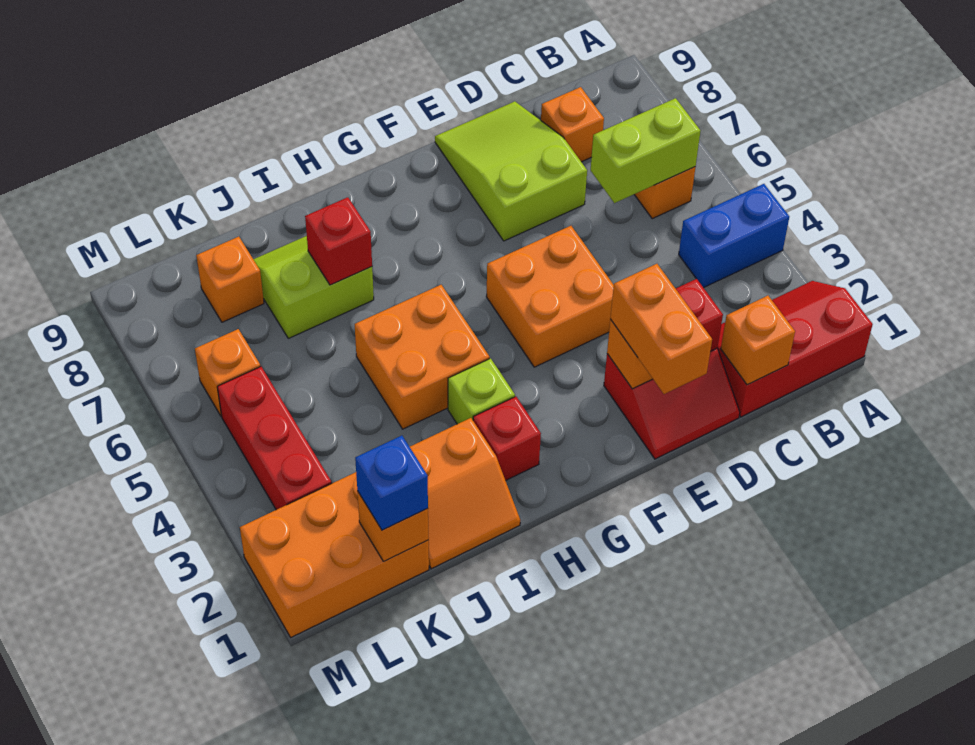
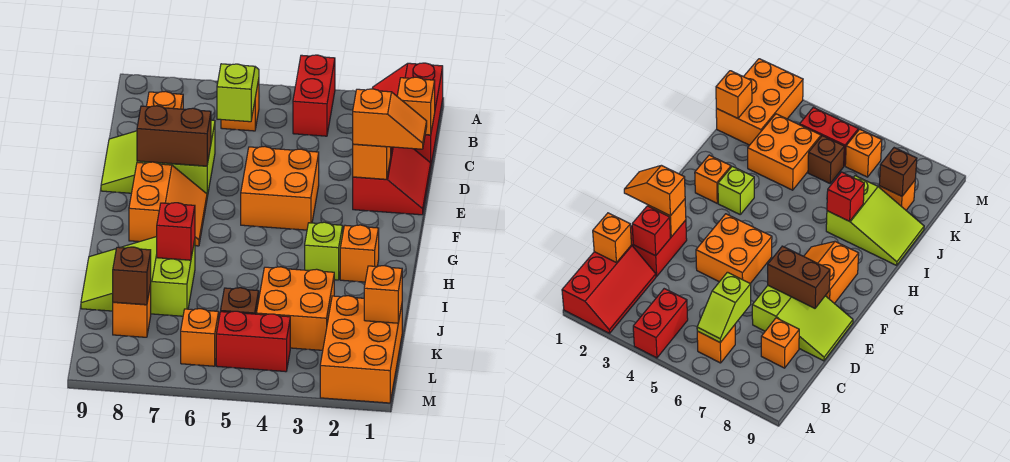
blue 1x2 brick [679,184,789,288] -> red 1x2 brick [293,55,335,136]
lime 1x2 brick [591,98,700,203] -> lime 1x2 slope [217,64,259,122]
orange 1x2 brick [610,264,712,394] -> orange 1x2 slope [353,89,427,149]
none -> brown 1x2 brick [137,106,211,166]
red 1x1 brick [473,397,541,481] -> orange 1x1 brick [340,225,379,282]
orange 2x2 brick [355,285,490,429] -> orange 2x2 brick moved to [256,267,334,350]
orange 2x2 slope [410,418,520,569] -> orange 2x2 slope moved to [129,162,207,246]
lime 2x2 slope [253,236,374,338] -> lime 2x3 slope [81,237,195,316]
blue 1x1 brick [355,436,428,530] -> none
none -> brown 1x1 brick [221,288,259,314]
none -> brown 1x1 brick [113,247,151,305]
red 1x3 brick [217,367,332,510] -> red 1x2 brick [216,311,290,372]

